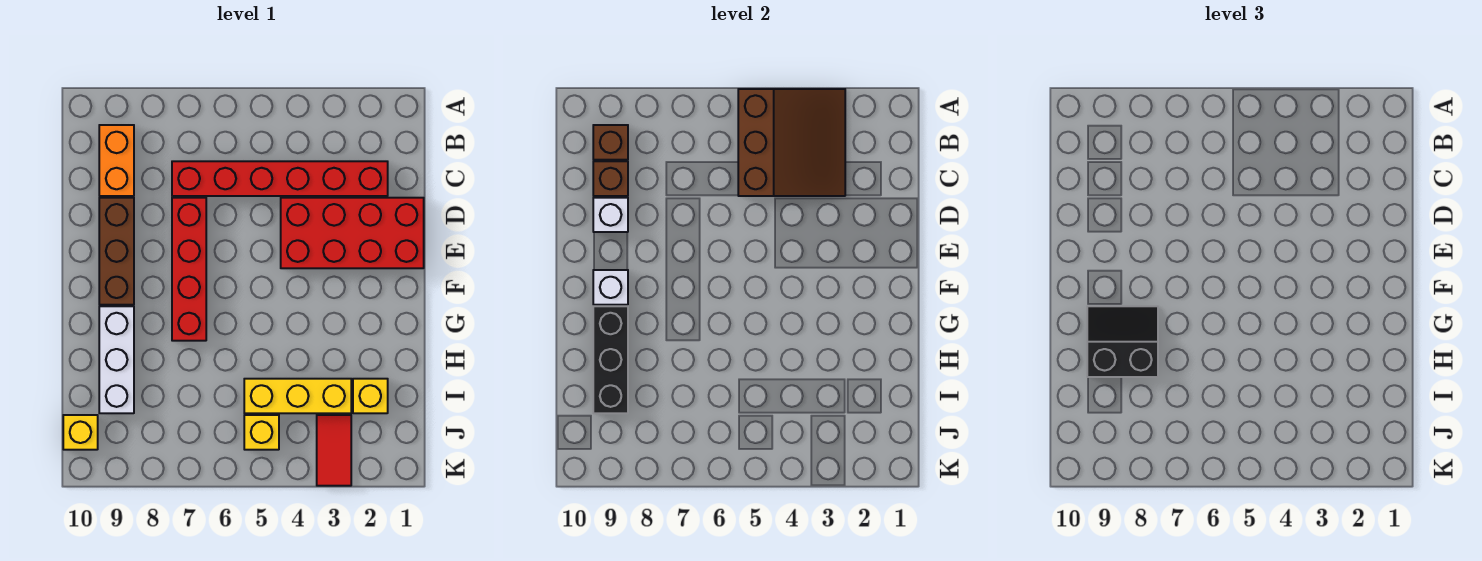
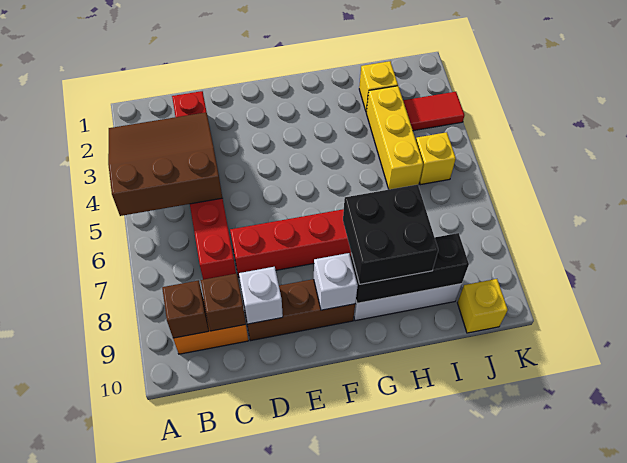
red 2x4 brick [281,198,424,268] -> none
black 2x2 slope [1087,306,1158,377] -> black 2x2 brick [343,185,438,284]

